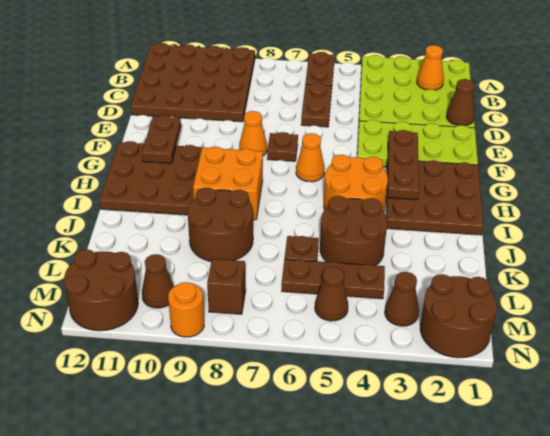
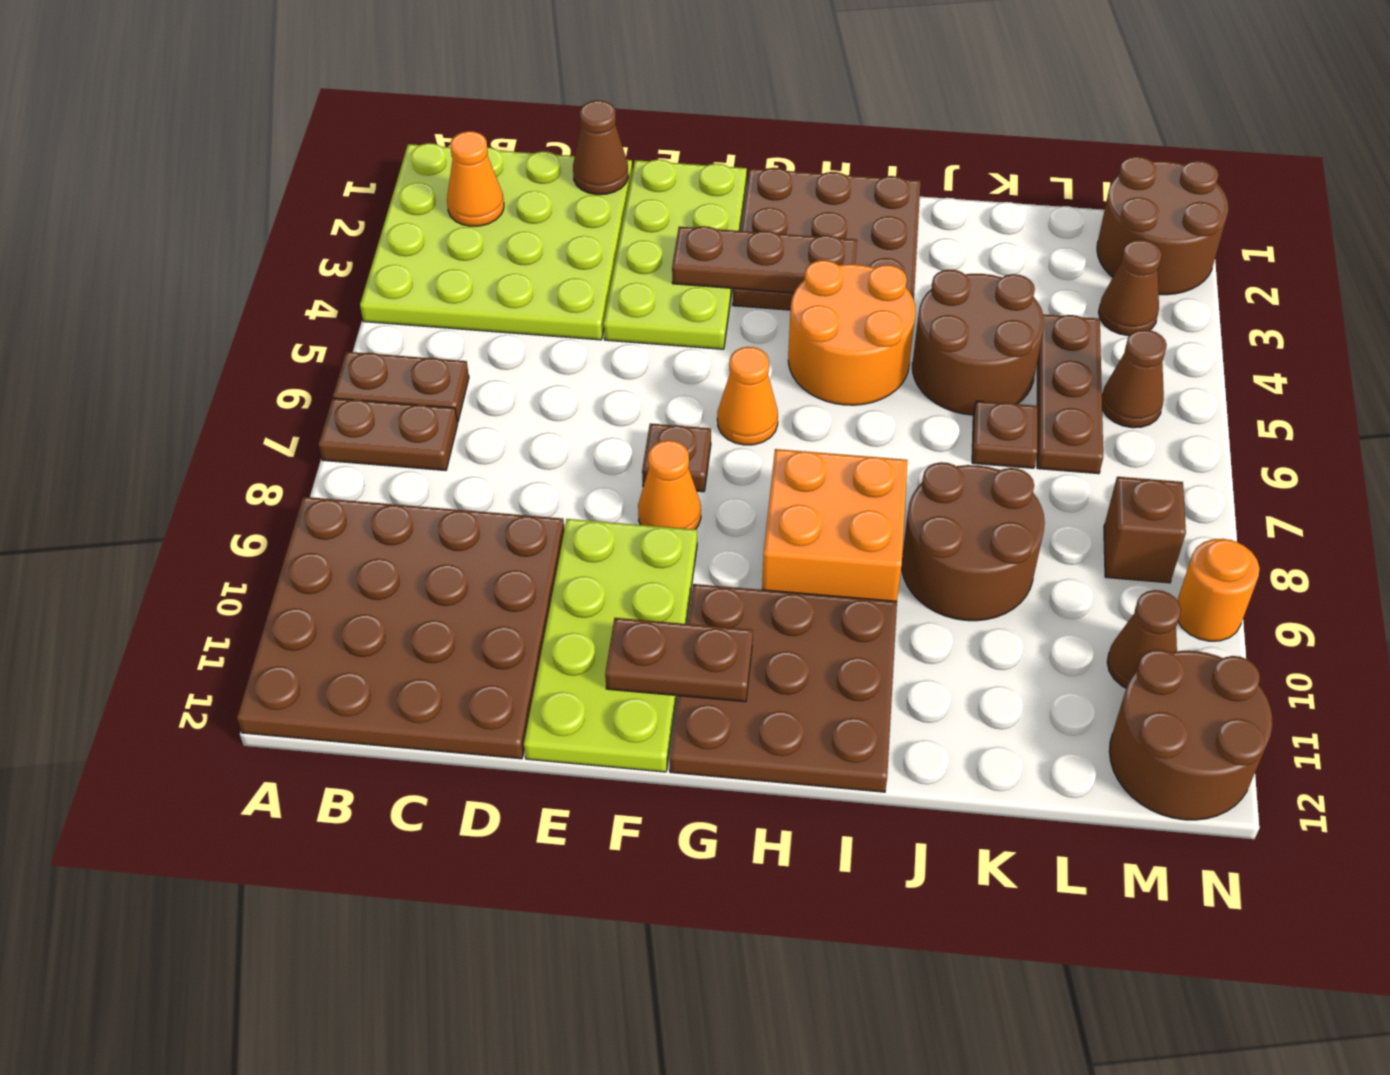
brown 1x2 plate [301,83,332,127] -> brown 1x2 plate moved to [318,398,458,471]
none -> lime 2x4 plate [524,519,697,772]

